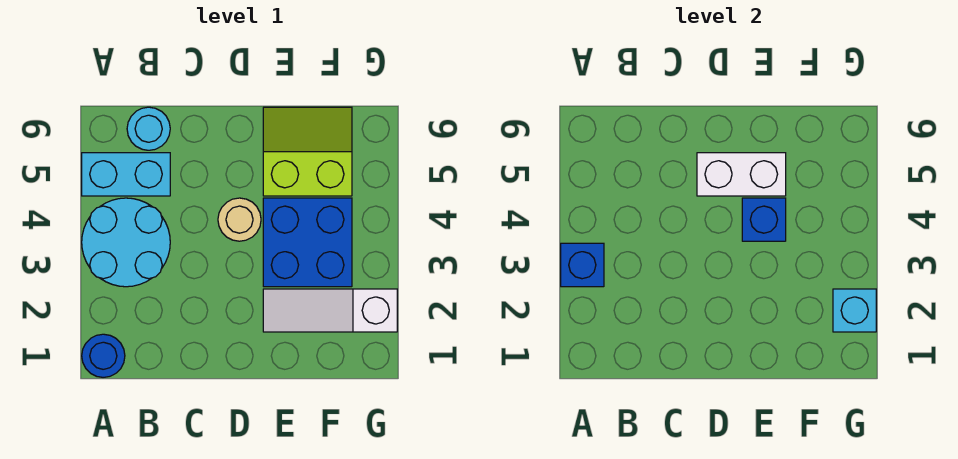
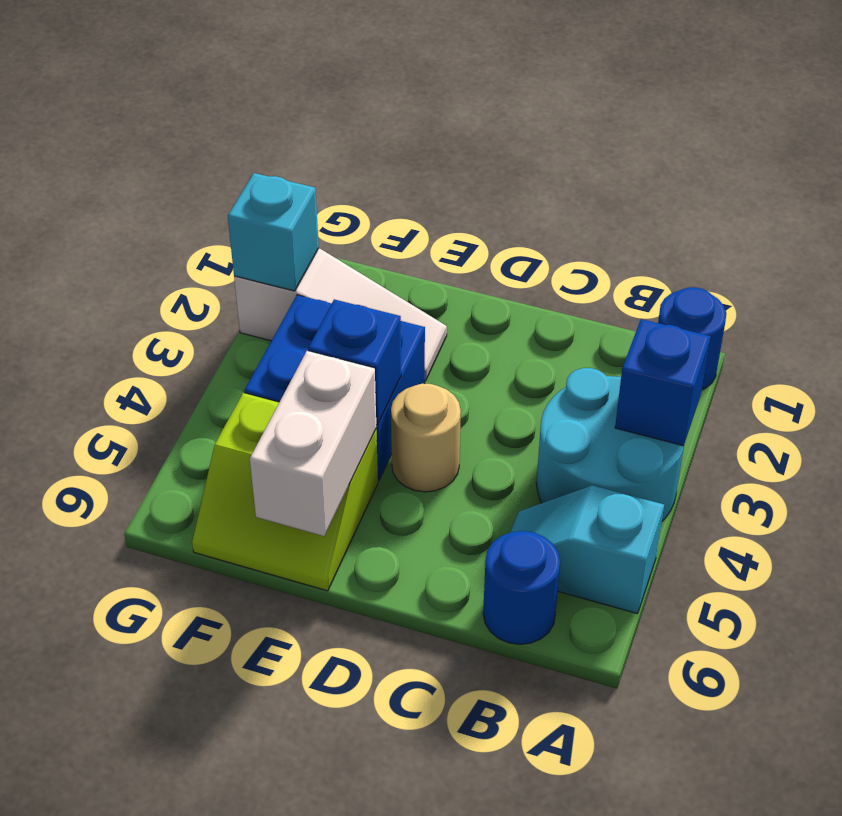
cyan 1x2 brick [82,153,170,196] -> cyan 1x2 slope [511,485,664,614]
cyan 1x1 round brick [127,107,170,150] -> blue 1x1 round brick [483,531,560,644]
white 1x2 brick [697,153,786,196] -> white 1x2 brick turned to [250,351,376,536]

